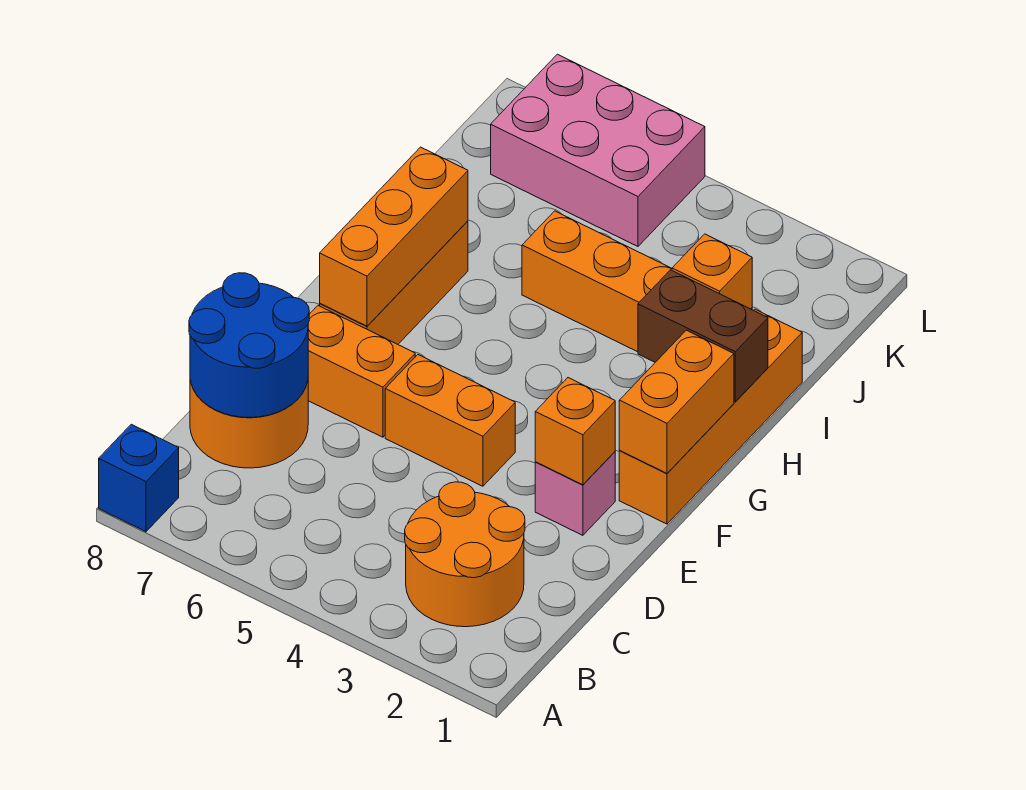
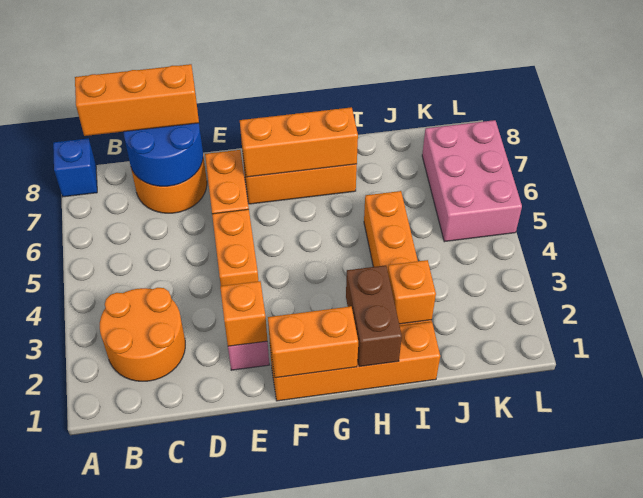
none -> orange 1x3 brick [75,64,199,136]

